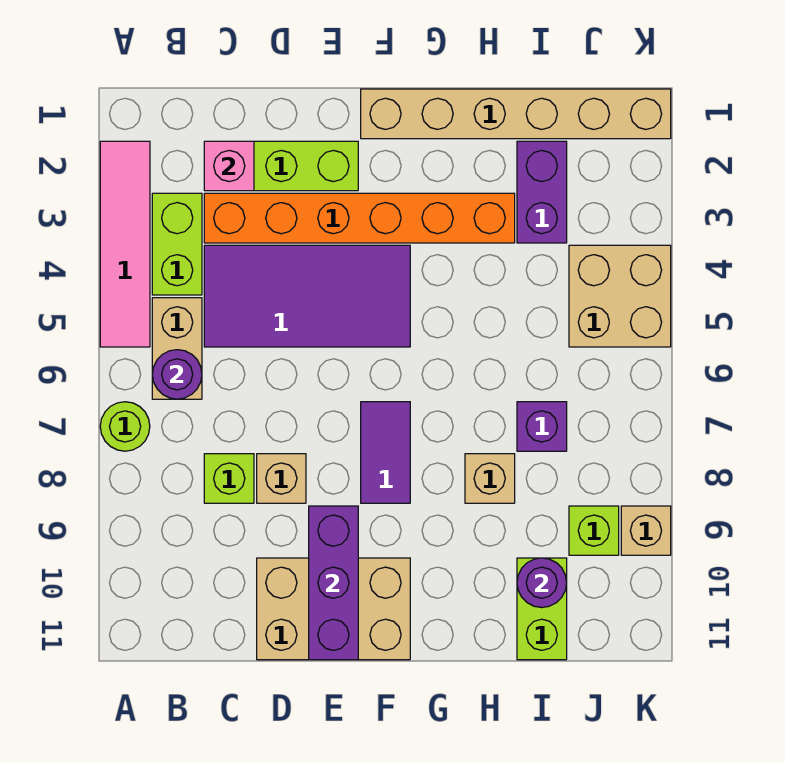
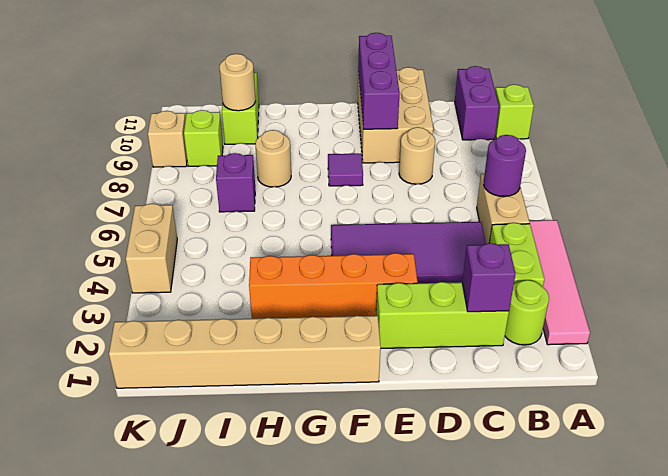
lime 1x1 round brick [100,402,150,451] -> lime 1x1 round brick moved to [505,280,549,345]
pink 1x1 brick [204,141,254,191] -> purple 1x1 brick [462,243,516,312]
orange 1x6 brick [204,193,515,243] -> orange 1x4 brick [249,253,417,319]
lime 1x1 brick [204,454,254,503] -> lime 1x1 brick moved to [495,85,534,139]
tan 1x1 brick [257,454,306,503] -> tan 1x1 round brick [399,127,435,184]
tan 2x3 brick [257,558,410,660] -> tan 2x3 brick turned to [358,67,433,163]
purple 1x2 tile [361,402,410,503] -> purple 1x1 tile [328,154,363,186]
tan 1x1 brick [465,454,515,503] -> tan 1x1 round brick [255,130,291,187]
purple 1x2 brick [517,141,567,243] -> purple 1x2 brick moved to [455,66,499,140]
purple 1x1 round brick [517,558,567,608] -> tan 1x1 round brick [219,54,256,111]
tan 2x2 brick [569,245,671,347] -> tan 1x2 brick [126,204,177,293]

